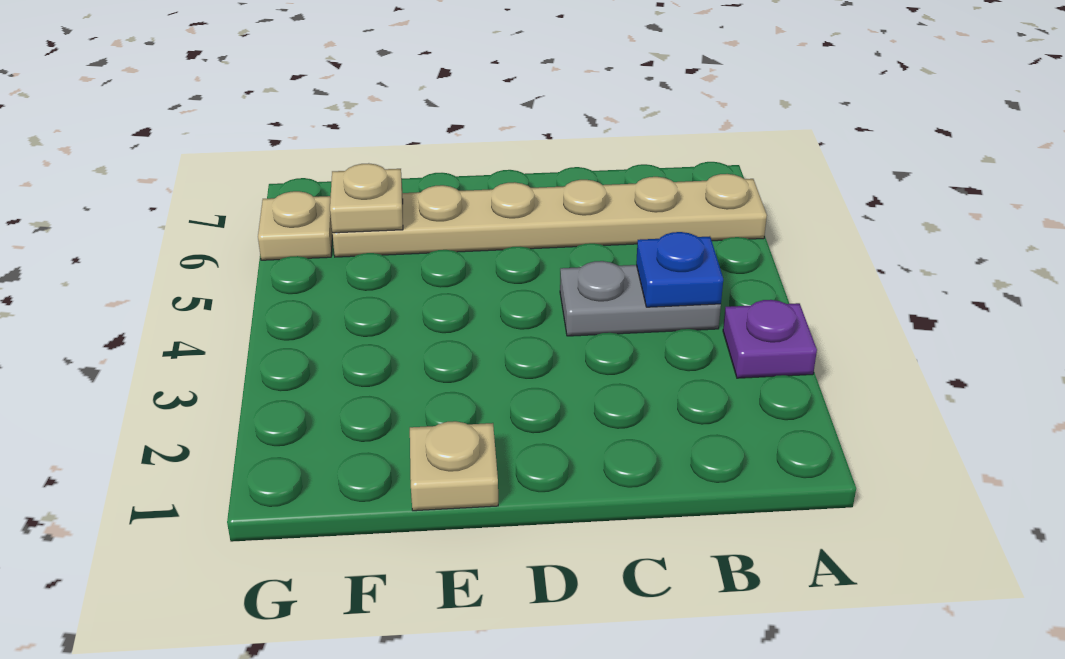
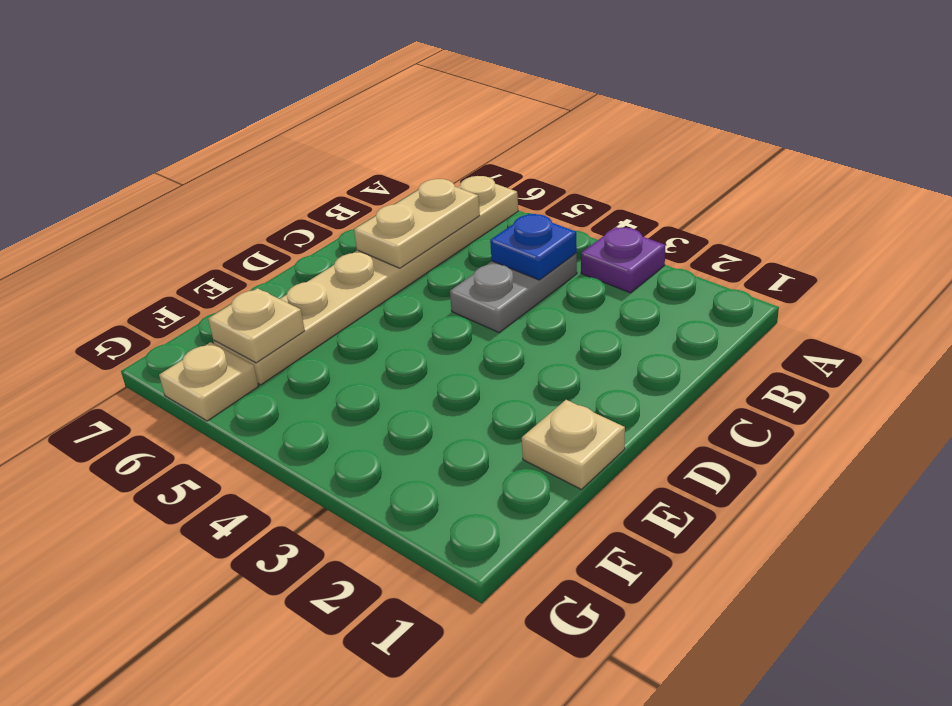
none -> tan 1x2 plate [354,179,480,268]

